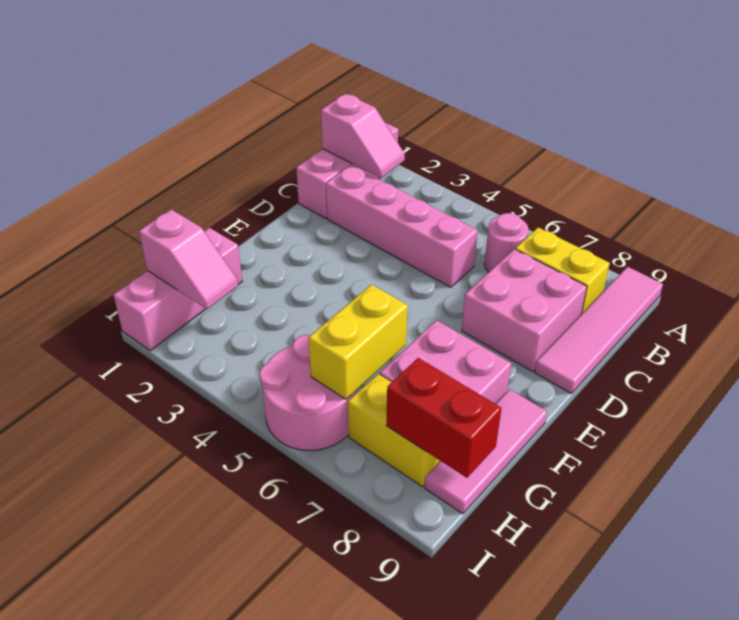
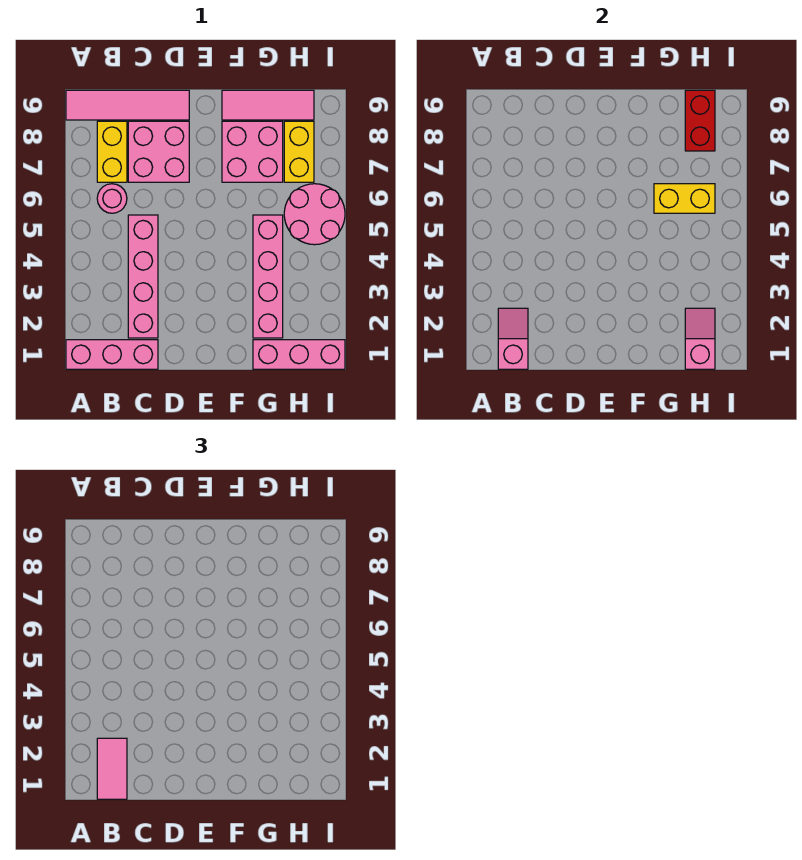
none -> pink 1x2 tile [97,738,127,799]
none -> pink 1x4 brick [253,215,283,338]

